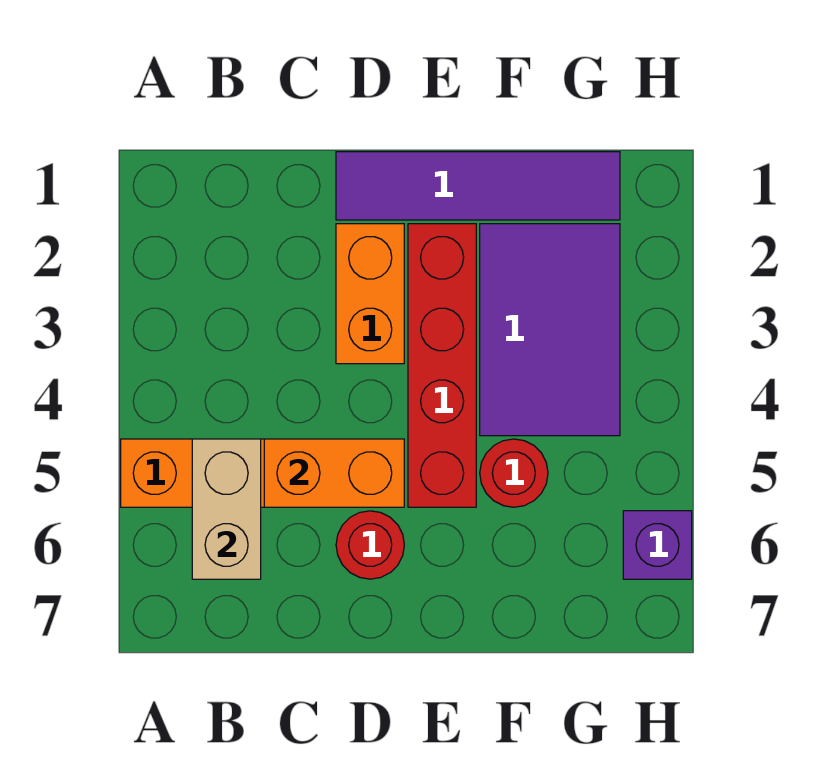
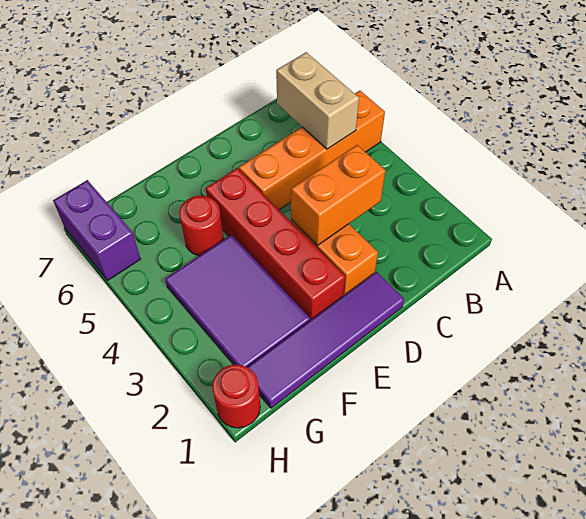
orange 1x2 brick [264,439,404,507] -> orange 1x2 brick moved to [291,145,385,245]
red 1x1 round brick [336,511,404,579] -> red 1x1 round brick moved to [212,364,260,428]
purple 1x1 brick [623,511,692,579] -> purple 1x2 brick [53,180,141,281]

